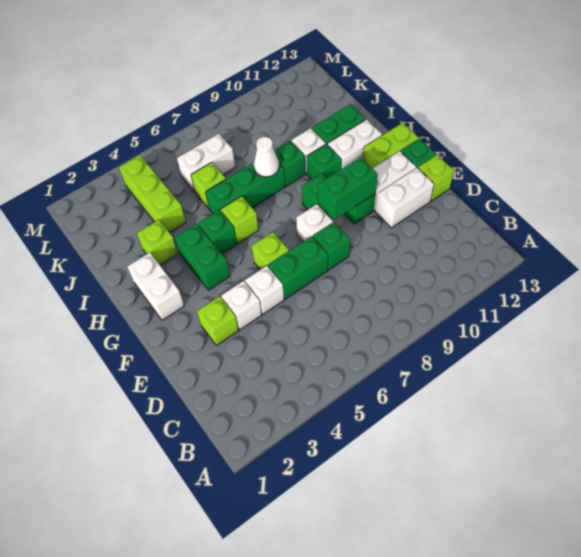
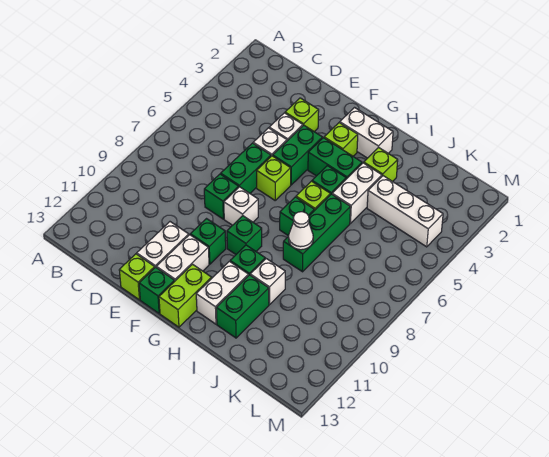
green 1x2 brick [318,157,378,220] -> green 1x2 brick moved to [273,125,322,185]
green 1x1 brick [274,141,305,186] -> green 1x1 brick moved to [280,197,314,236]
lime 1x3 brick [119,155,186,233] -> white 1x3 brick [367,176,443,247]
lime 1x1 brick [191,162,226,208] -> lime 1x1 brick moved to [324,123,358,156]
white 1x2 brick [177,134,235,192] -> white 1x2 brick moved to [332,163,382,224]

